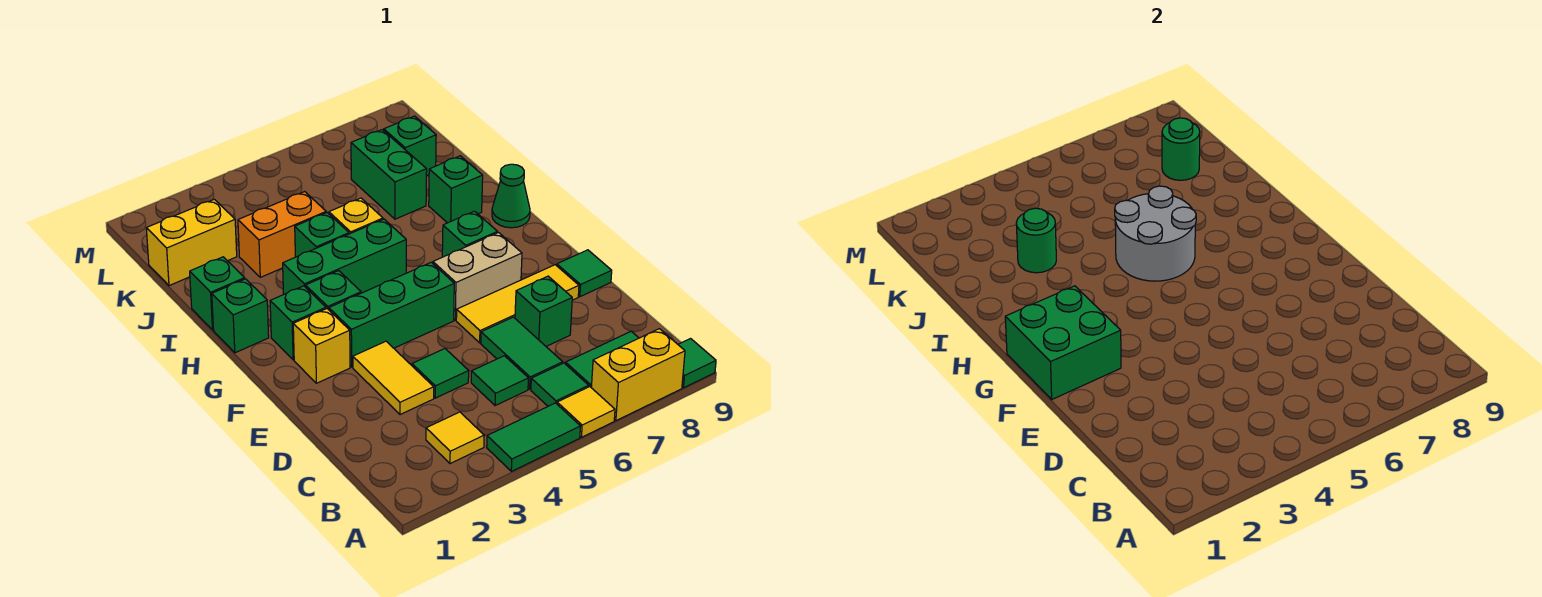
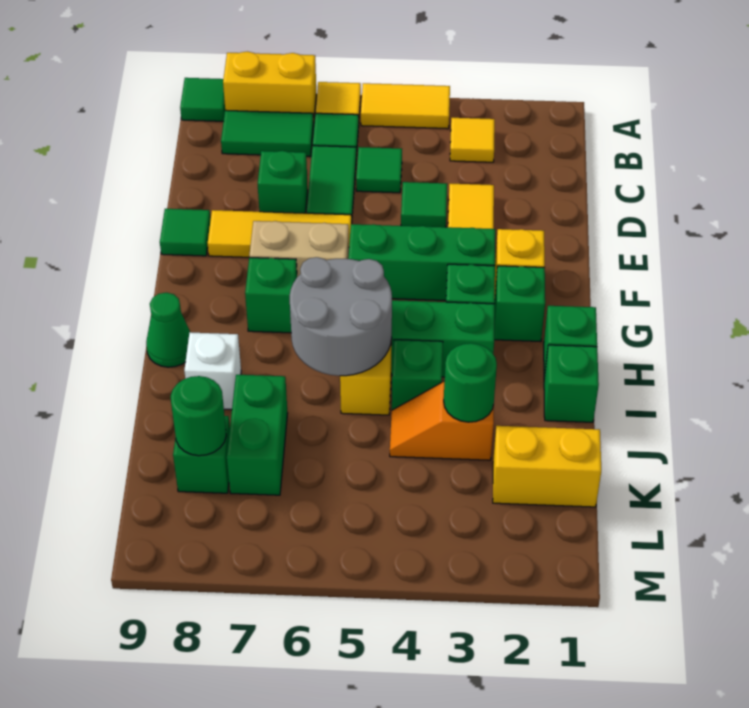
green 1x2 tile [487,403,580,471] -> yellow 1x2 tile [361,83,450,129]
green 2x2 brick [1005,286,1121,399] -> none
green 1x1 brick [429,156,483,223] -> white 1x1 brick [184,332,241,410]
orange 1x2 brick [238,192,326,277] -> orange 1x2 slope [390,382,494,460]

